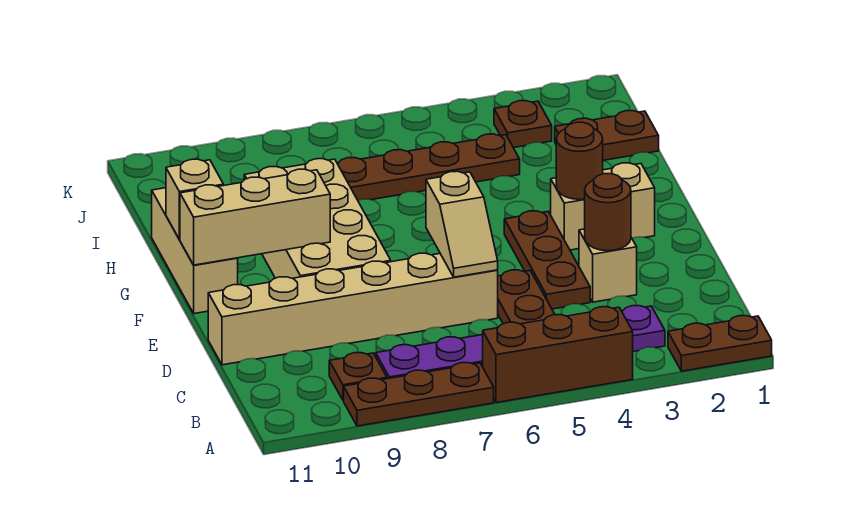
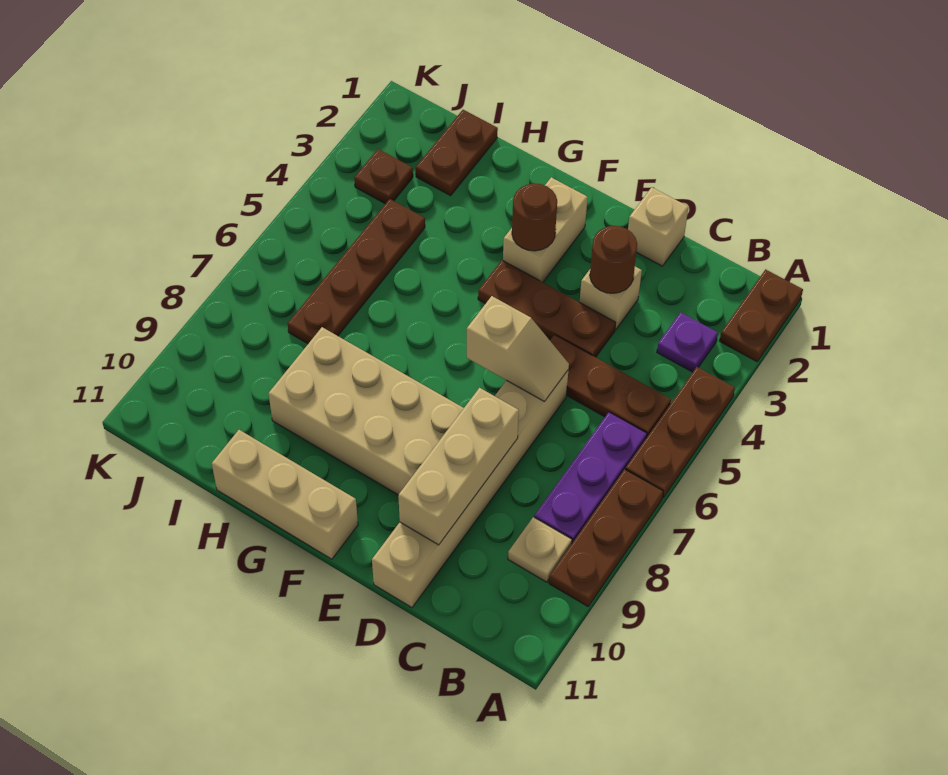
brown 1x3 brick [483,307,633,403] -> brown 1x3 plate [625,367,735,498]
brown 1x1 plate [329,353,387,400] -> tan 1x1 plate [508,517,572,582]
tan 1x3 brick [180,169,330,265] -> tan 1x3 brick moved to [398,388,519,545]
tan 1x1 brick [166,159,223,240] -> tan 1x1 brick moved to [628,187,689,266]

